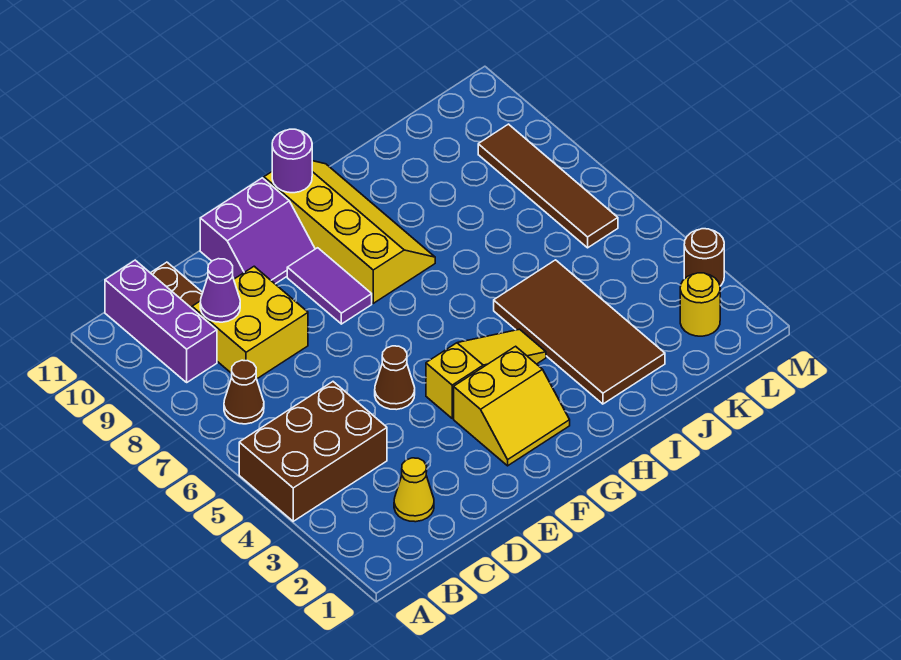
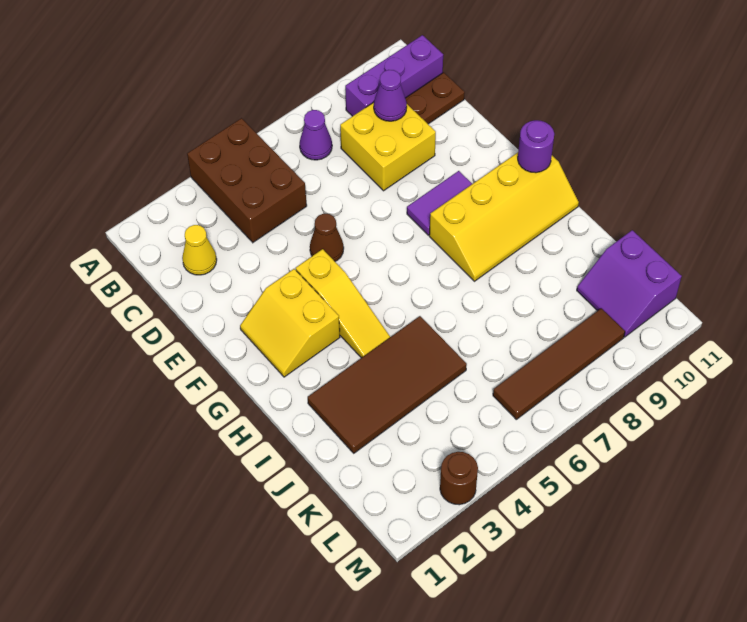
brown 1x1 cone [224,360,264,424] -> purple 1x1 cone [300,110,332,160]
purple 2x2 slope [200,178,315,284] -> purple 2x2 slope moved to [577,230,682,337]
yellow 1x1 round brick [680,273,720,336] -> none

